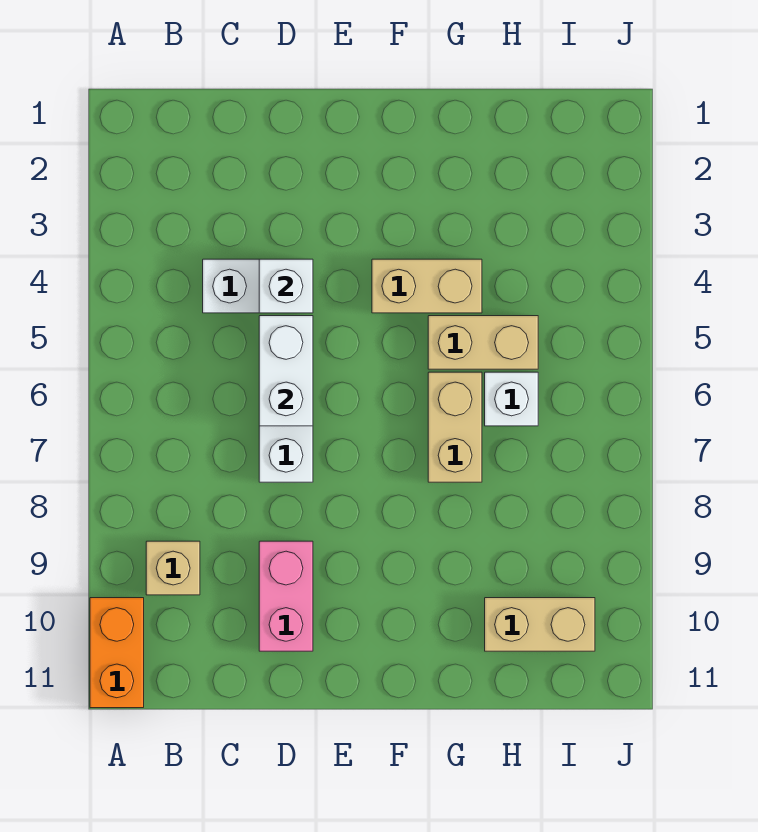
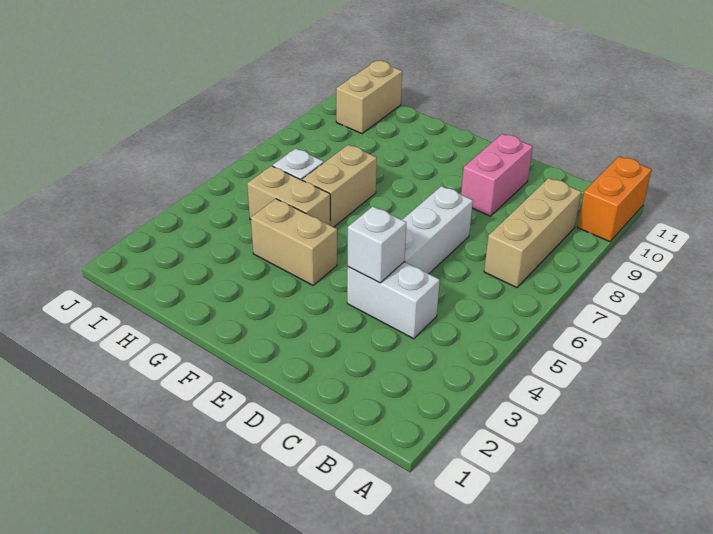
tan 1x1 brick [146,541,200,595] -> tan 1x3 brick [484,178,581,288]
white 1x2 brick [259,316,313,426] -> none
tan 1x2 brick [485,598,595,651] -> tan 1x2 brick turned to [336,61,402,134]

